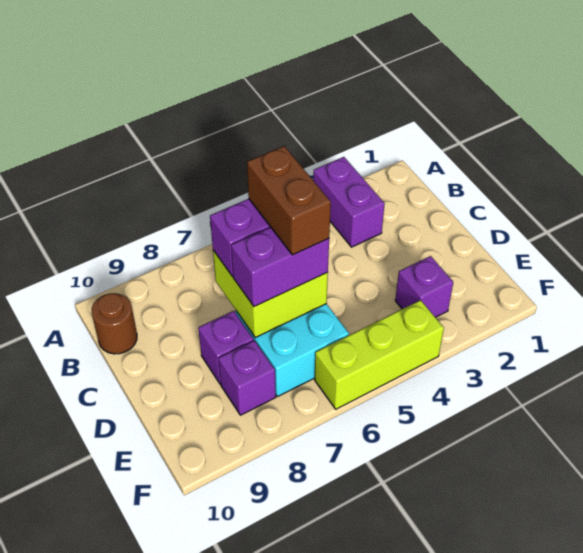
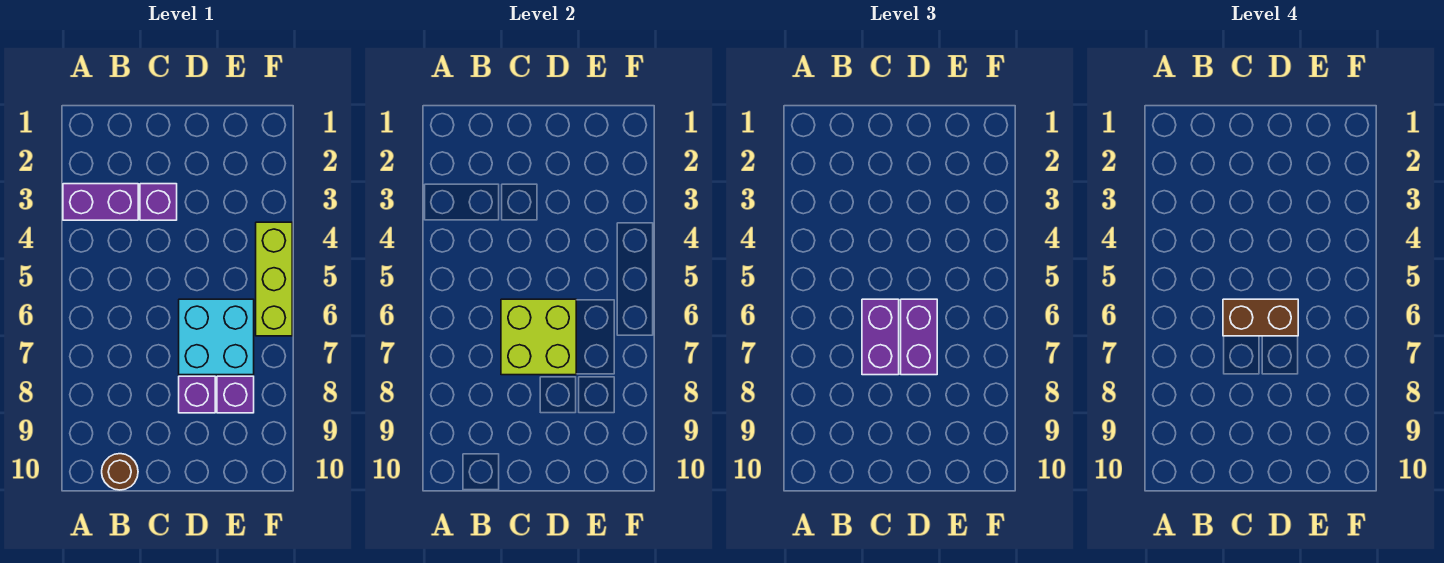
purple 1x1 brick [395,256,453,317] -> purple 1x1 brick moved to [140,184,177,220]

